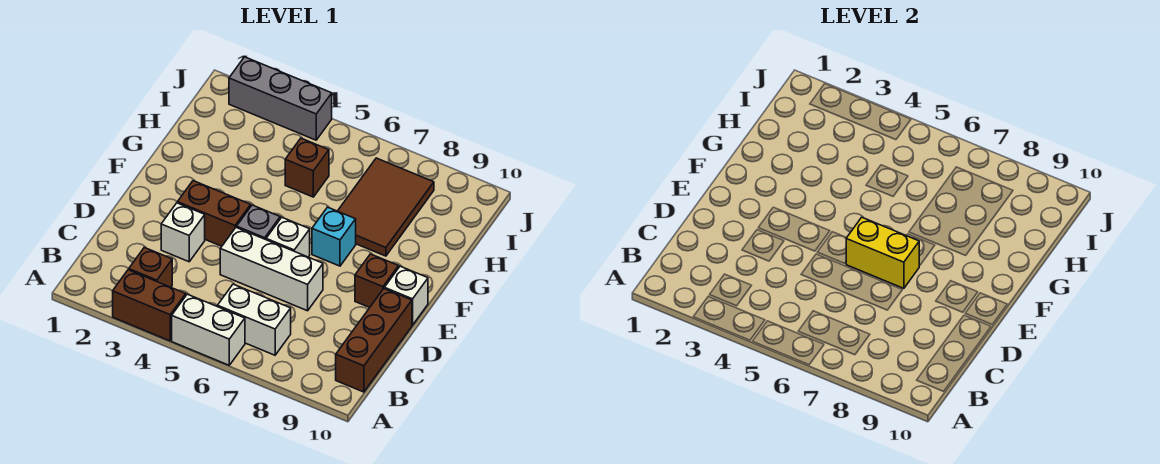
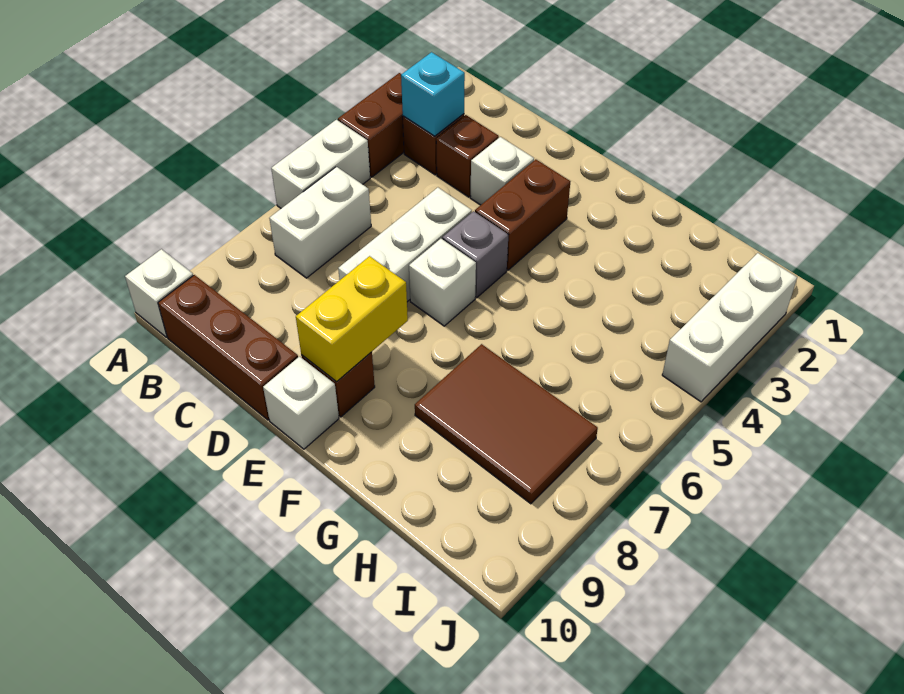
none -> white 1x1 brick [125,249,193,337]
yellow 1x2 brick [846,217,919,288] -> yellow 1x2 brick moved to [296,256,408,382]
cyan 1x1 brick [312,207,356,266] -> cyan 1x1 brick moved to [401,52,465,136]
brown 1x1 brick [285,138,329,197] -> brown 1x1 brick moved to [436,115,499,197]
grey 1x3 brick [229,57,332,140] -> white 1x3 brick [662,253,797,402]

